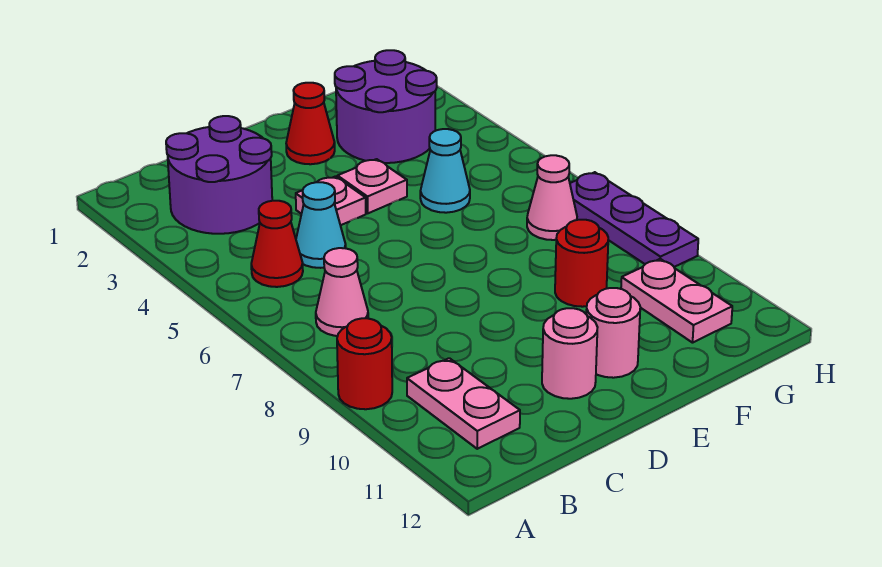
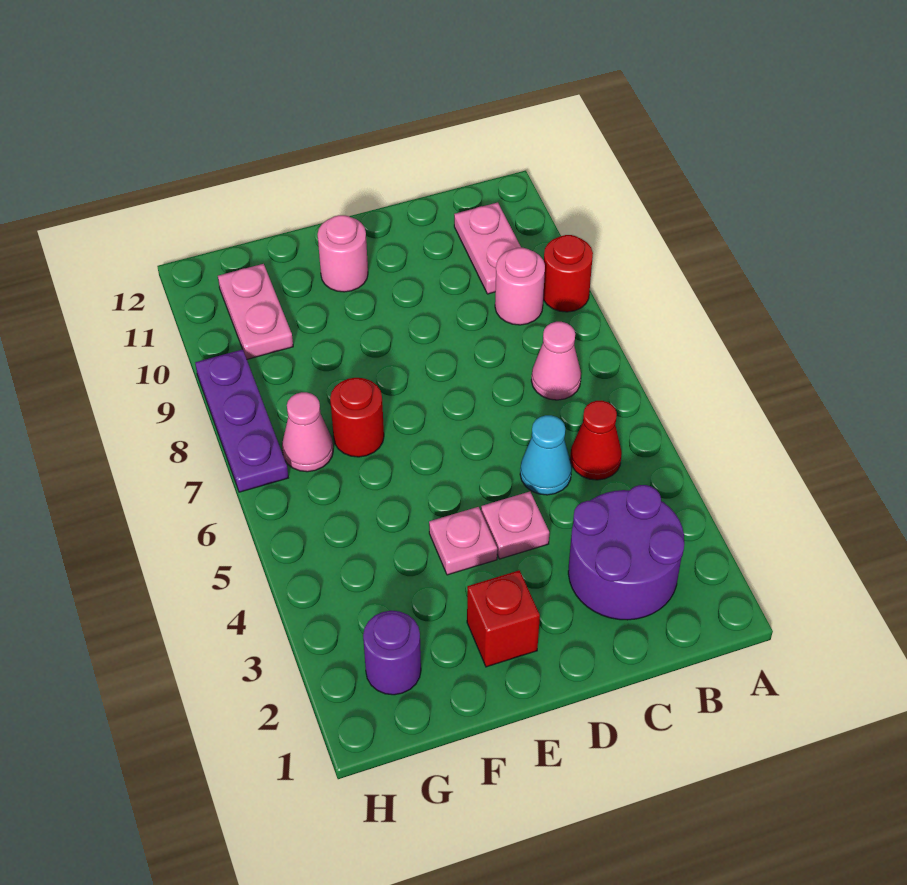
pink 1x1 round brick [542,308,598,399] -> pink 1x1 round brick moved to [495,248,545,325]
red 1x1 cone [286,83,335,164] -> red 1x1 brick [467,570,540,667]
purple 2x2 round brick [335,50,437,163] -> purple 1x1 round brick [363,611,421,695]
cyan 1x1 cone [420,129,470,213] -> none
red 1x1 round brick [555,220,608,307] -> red 1x1 round brick moved to [330,378,384,457]

